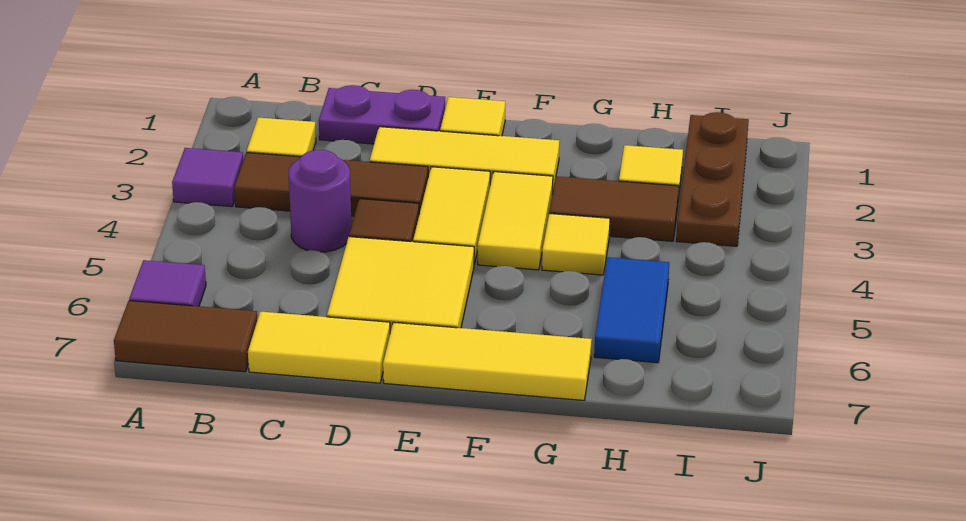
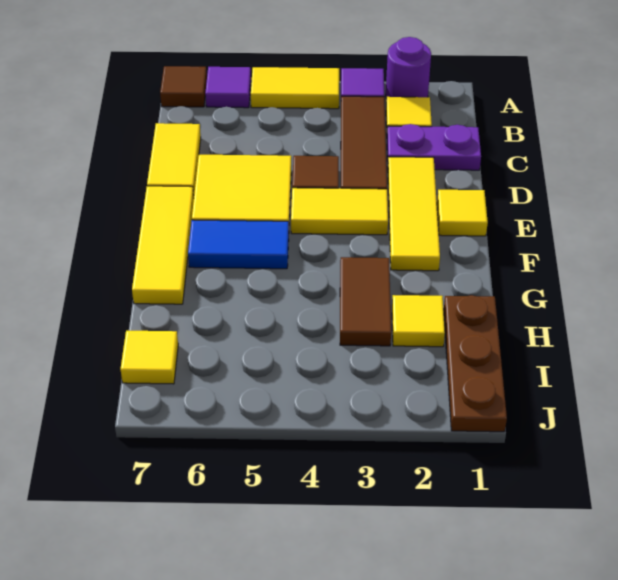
brown 1x2 tile [114,301,257,372] -> brown 1x1 tile [160,66,207,107]
purple 1x2 plate [319,85,445,144] -> purple 1x2 plate turned to [387,124,481,170]
purple 1x1 round brick [289,150,352,252] -> purple 1x1 round brick moved to [386,37,431,99]
yellow 1x2 tile [478,172,553,270] -> yellow 1x2 tile moved to [251,67,339,109]
yellow 1x1 tile [542,214,610,275] -> yellow 1x1 tile moved to [120,331,178,384]
blue 1x2 tile [594,257,669,363] -> blue 1x2 tile moved to [188,220,289,269]
brown 1x3 plate [676,112,749,246] -> brown 1x3 plate turned to [444,295,507,432]

